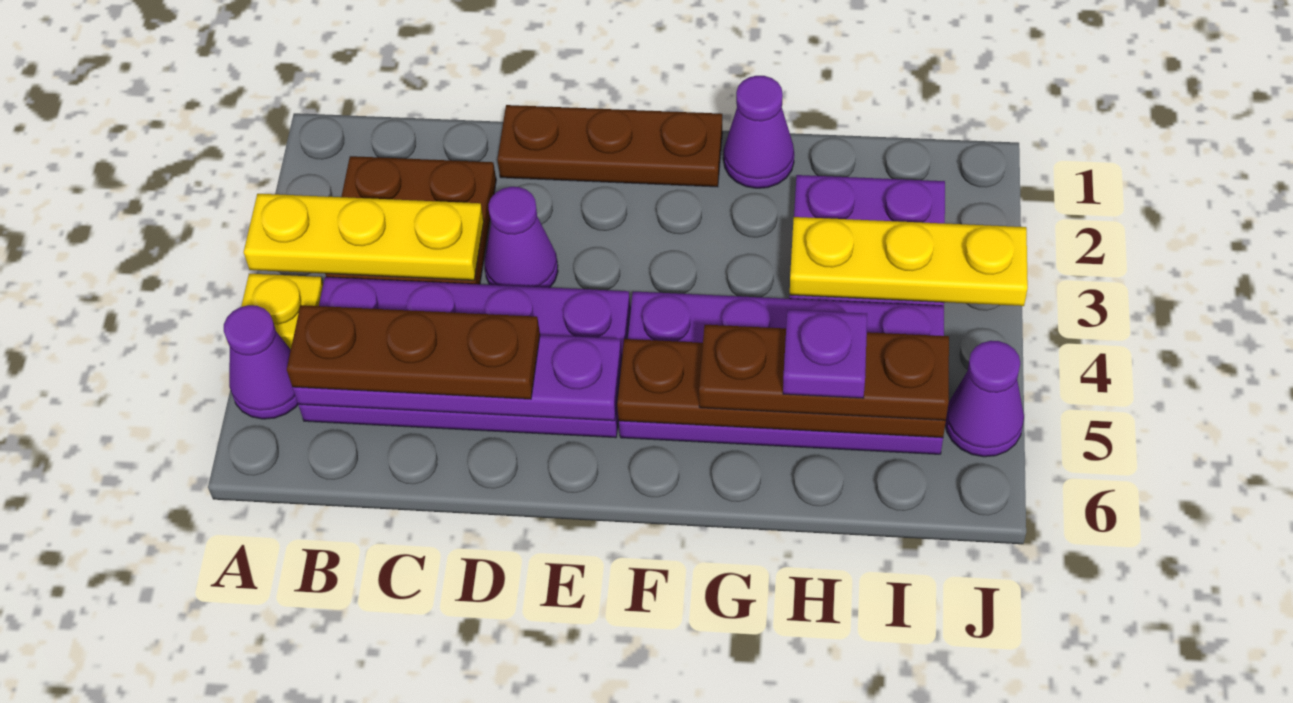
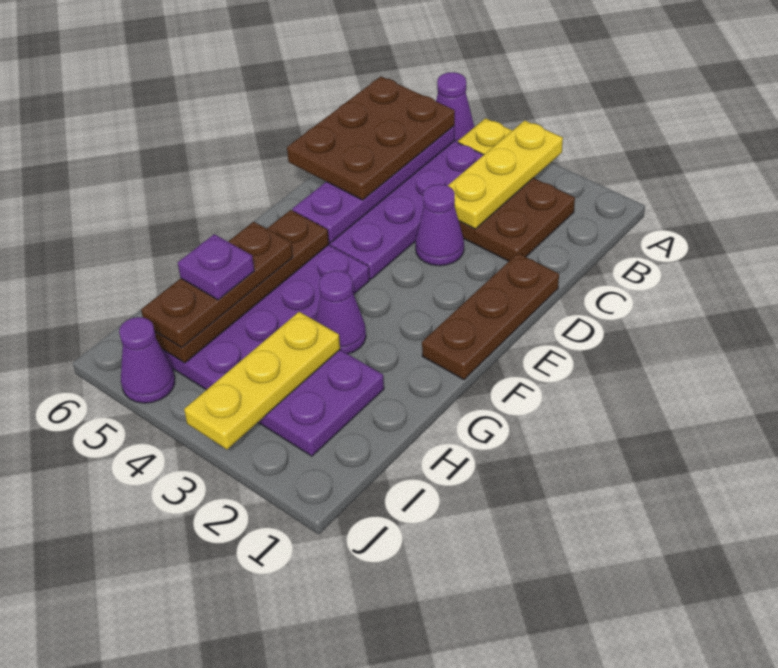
brown 1x3 plate [287,305,540,399] -> brown 2x3 plate [287,77,455,200]
purple 1x1 cone [724,76,794,188] -> purple 1x1 cone moved to [316,271,366,354]

